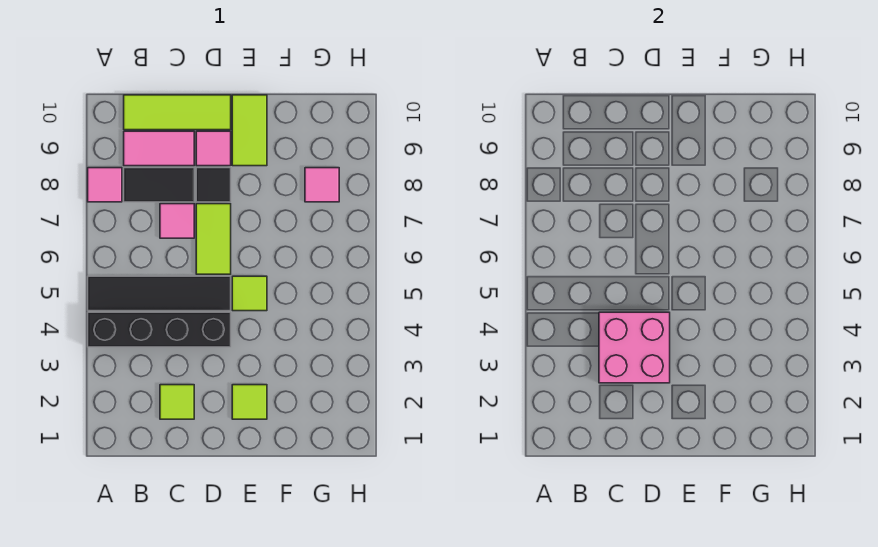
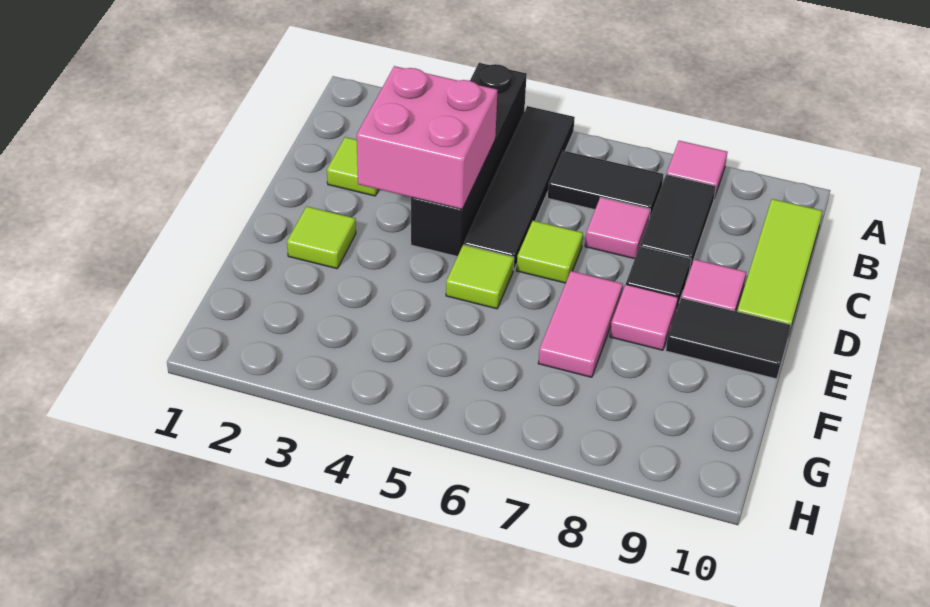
none -> black 1x2 tile [548,151,663,219]
pink 1x2 tile [124,131,194,166] -> pink 1x2 tile moved to [538,271,623,377]
lime 1x2 tile [196,204,231,274] -> lime 1x1 tile [516,221,583,283]
lime 1x2 tile [232,95,267,166] -> black 1x2 tile [666,298,791,379]
pink 1x1 tile [305,168,339,202] -> pink 1x1 tile moved to [610,285,678,350]

